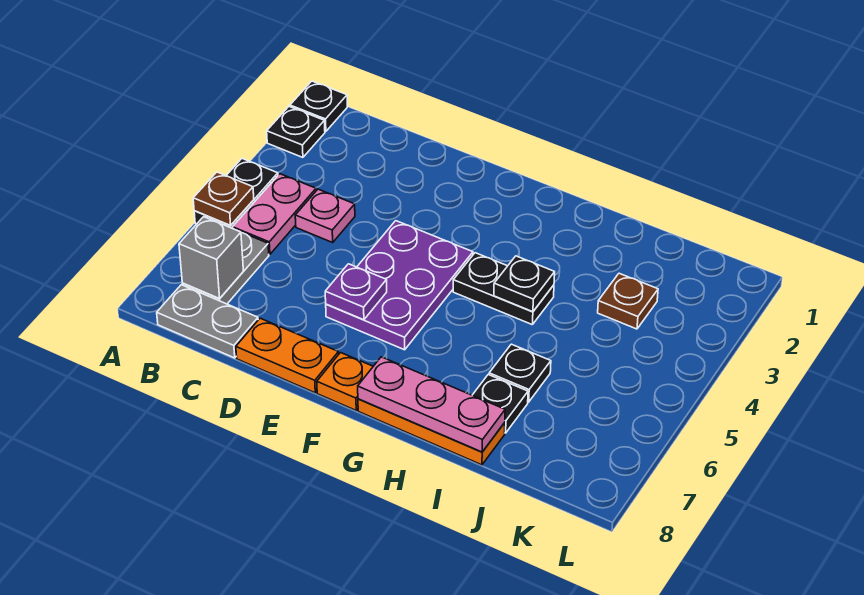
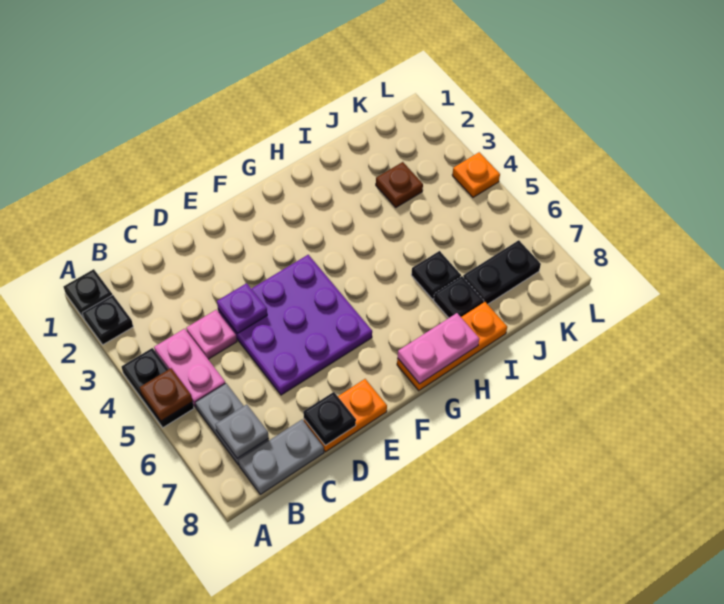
grey 1x1 brick [179,217,243,299] -> grey 1x1 plate [216,404,269,458]
purple 2x3 plate [326,221,473,350] -> purple 3x3 plate [218,255,372,395]
purple 1x1 plate [325,264,387,320] -> purple 1x1 plate moved to [217,283,267,333]
orange 1x1 plate [317,353,373,410] -> orange 1x1 plate moved to [452,152,500,197]
black 1x2 plate [453,253,554,325] -> black 1x2 plate moved to [463,240,541,304]
pink 1x3 plate [358,357,505,452] -> pink 1x2 plate [398,313,479,384]
black 1x1 plate [494,256,555,312] -> black 1x1 plate moved to [303,392,356,445]

